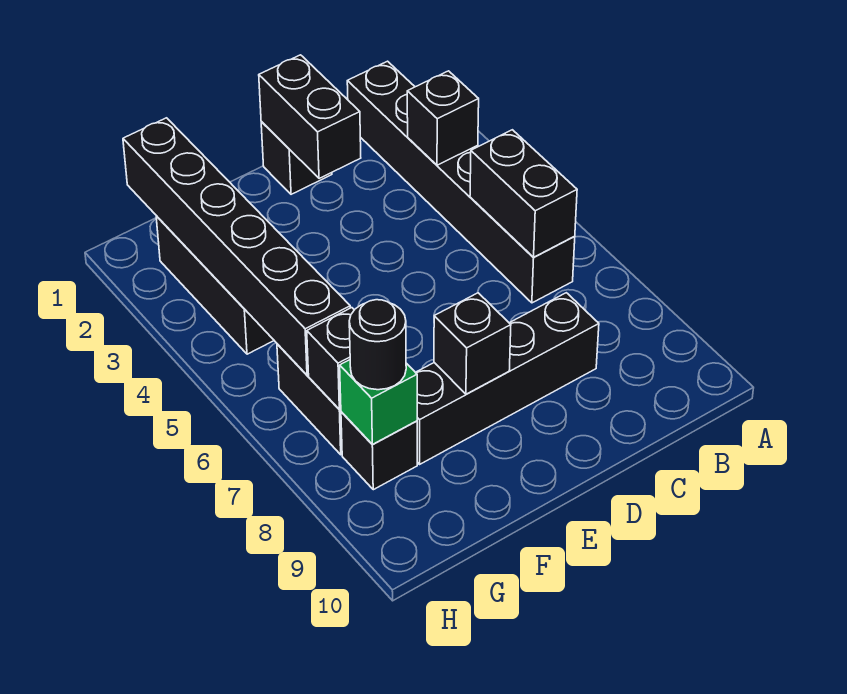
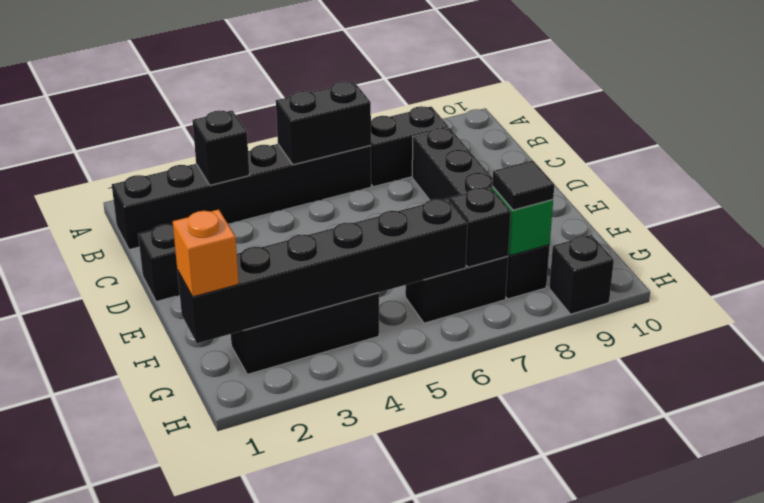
black 1x2 brick [259,55,361,178] -> black 1x2 brick moved to [371,106,449,187]
black 1x1 brick [434,293,511,394] -> black 1x1 brick moved to [549,235,614,314]
none -> orange 1x1 brick [173,209,239,297]
black 1x1 round brick [349,300,406,390] -> black 1x1 tile [492,160,554,210]

